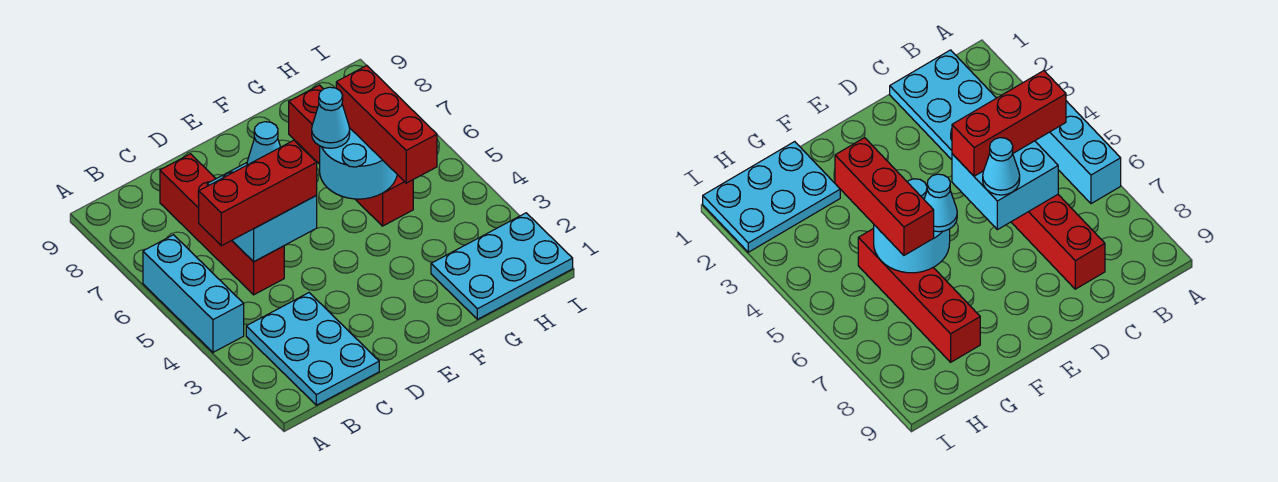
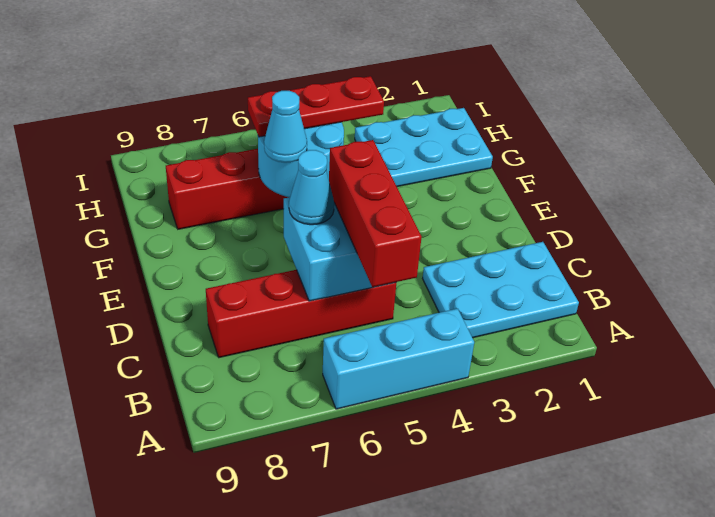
cyan 2x3 plate [431,213,573,319] -> cyan 2x3 plate turned to [355,108,493,187]
red 1x3 brick [336,65,437,183] -> red 1x3 plate [248,76,384,137]

